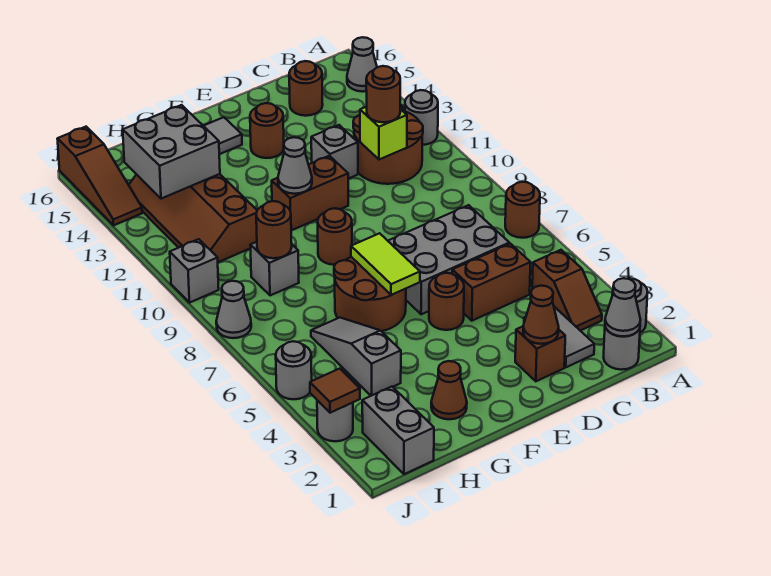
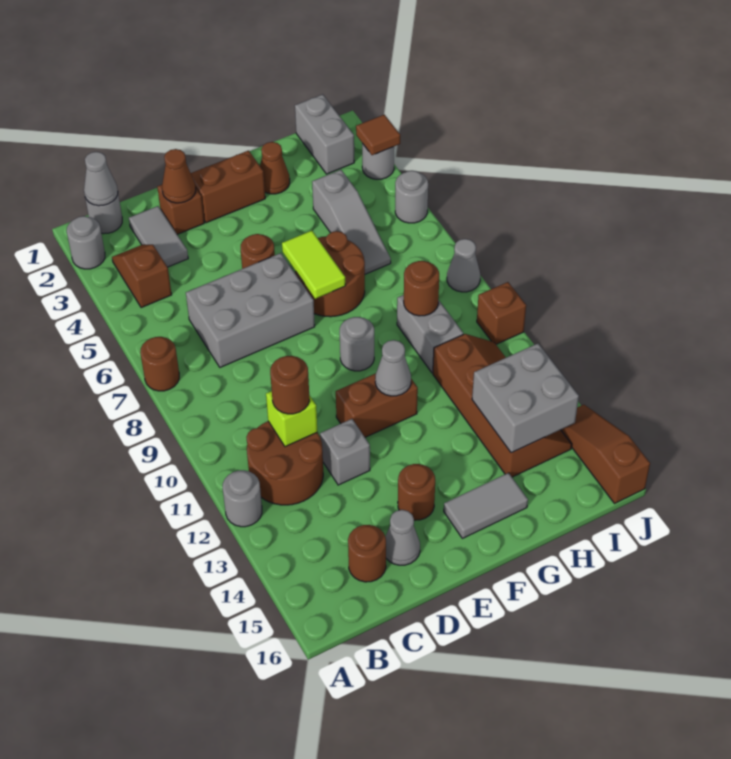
grey 1x1 cone [347,37,377,92] -> grey 1x1 cone moved to [385,510,420,565]
brown 1x2 brick [452,244,531,321] -> brown 1x2 brick moved to [191,151,265,223]
brown 1x1 round brick [318,208,352,265] -> grey 1x1 round brick [340,317,374,371]
grey 1x1 brick [250,242,299,296] -> grey 1x2 brick [397,295,463,373]
grey 1x1 brick [170,239,219,303] -> brown 1x1 brick [477,282,526,344]

